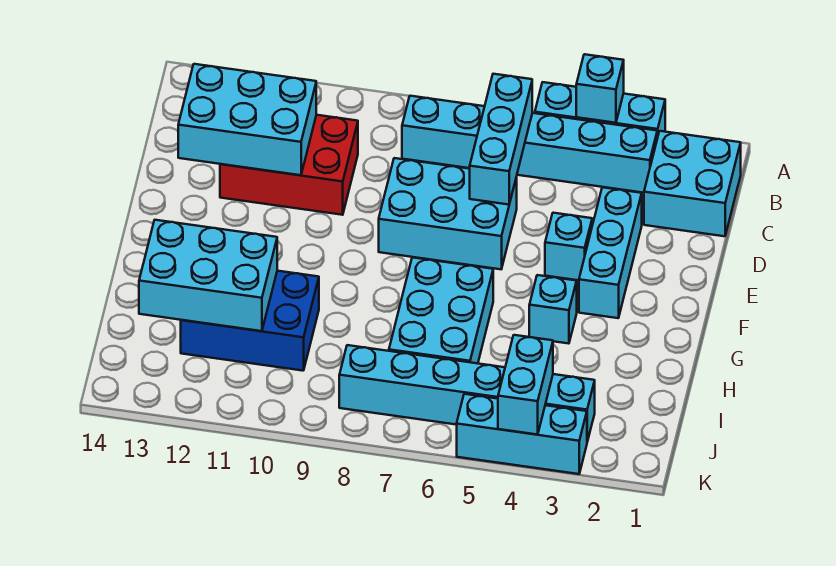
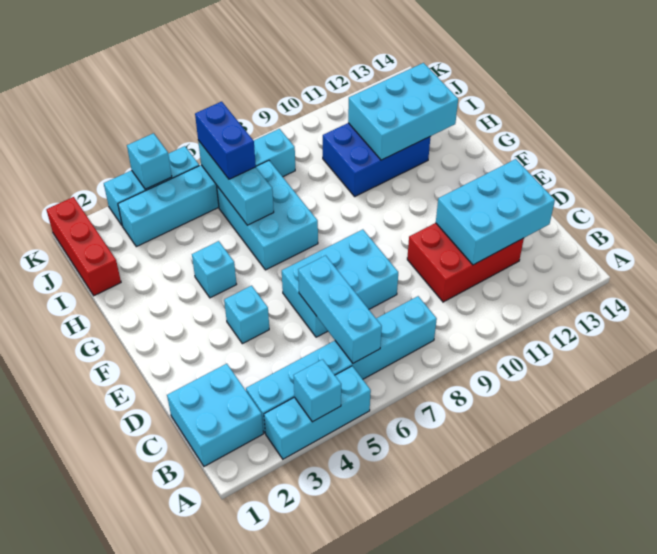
cyan 1x3 brick [579,187,642,318] -> cyan 1x3 brick moved to [198,140,274,225]
none -> red 1x3 brick [46,197,121,296]
none -> blue 1x2 brick [195,102,256,179]
cyan 1x2 brick [498,335,553,435] -> cyan 1x1 brick [127,133,172,189]

